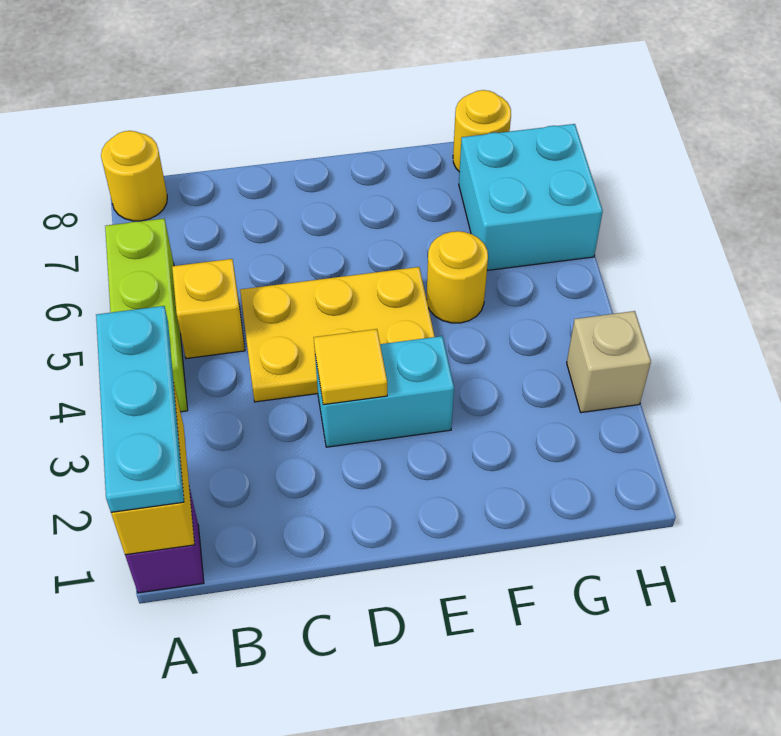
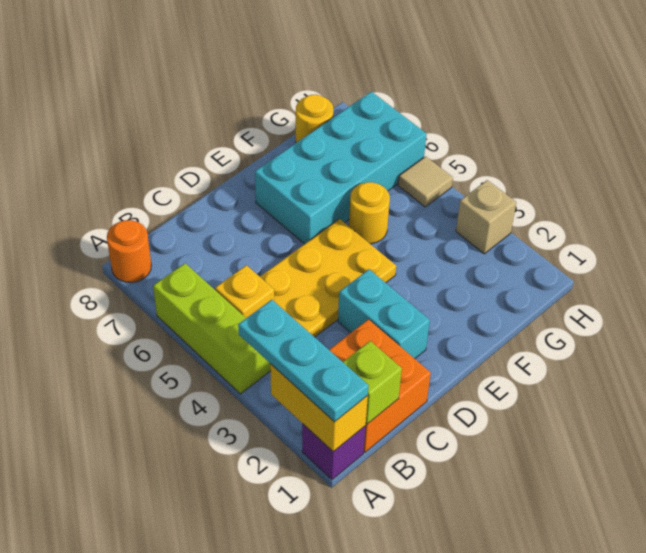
yellow 1x1 round brick [101,131,167,221] -> orange 1x1 round brick [107,220,151,283]
none -> orange 2x2 brick [329,319,431,452]
none -> lime 1x1 brick [343,341,402,424]
cyan 1x2 brick [315,336,454,447] -> cyan 1x2 brick turned to [338,269,430,359]
yellow 1x1 tile [314,329,387,405] -> none
cyan 2x2 brick [459,124,603,270] -> cyan 2x4 brick [255,92,427,244]
none -> tan 1x1 tile [398,156,453,207]

